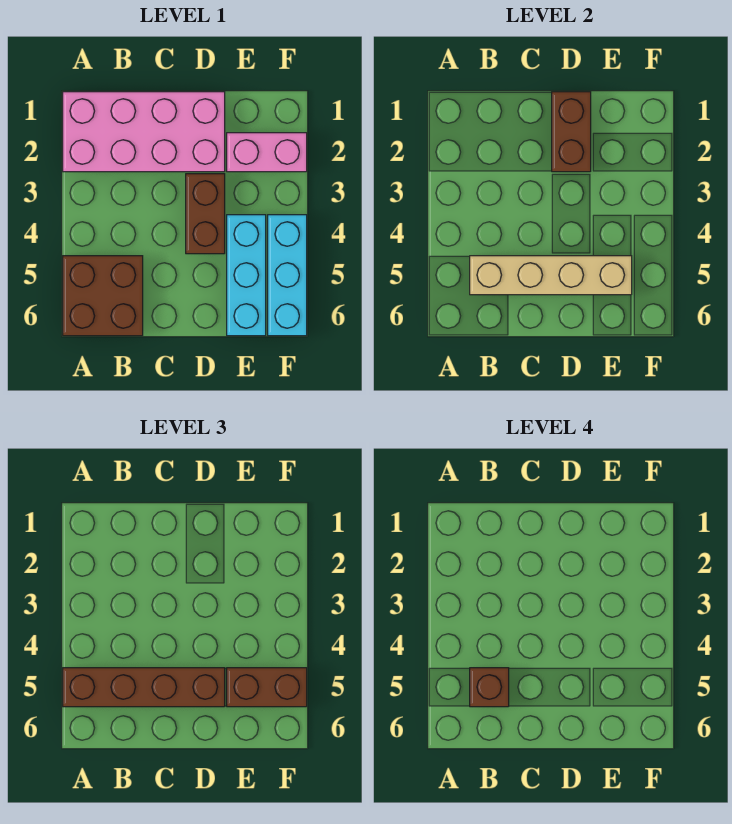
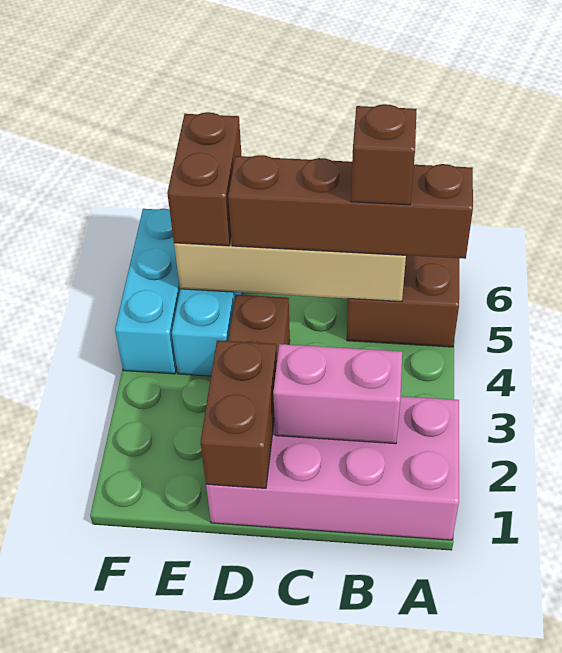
pink 1x2 brick [227,133,307,172] -> pink 1x2 brick moved to [273,344,402,444]
brown 1x2 brick [227,668,307,707] -> brown 1x2 brick turned to [167,112,241,246]

